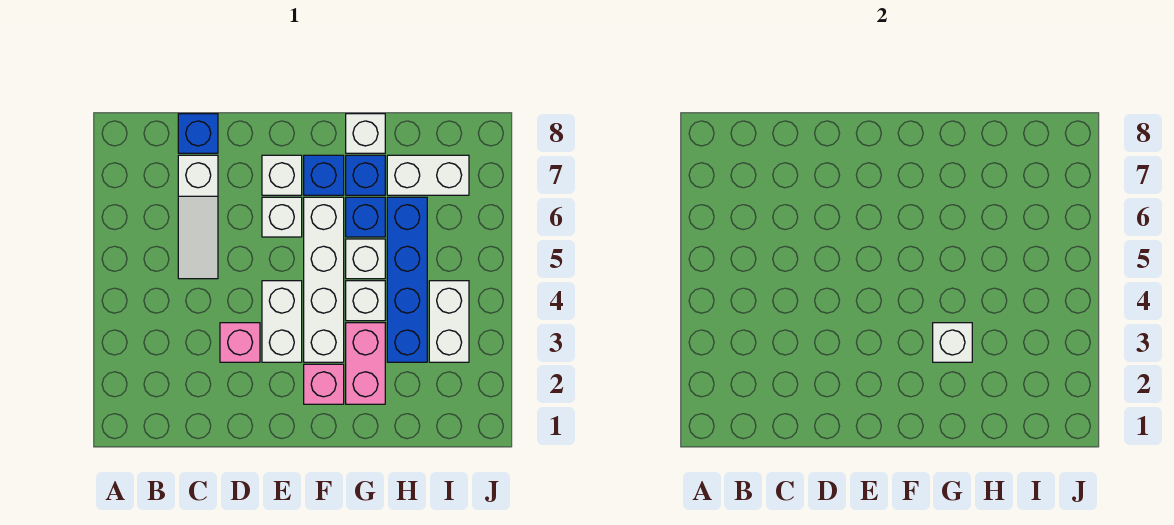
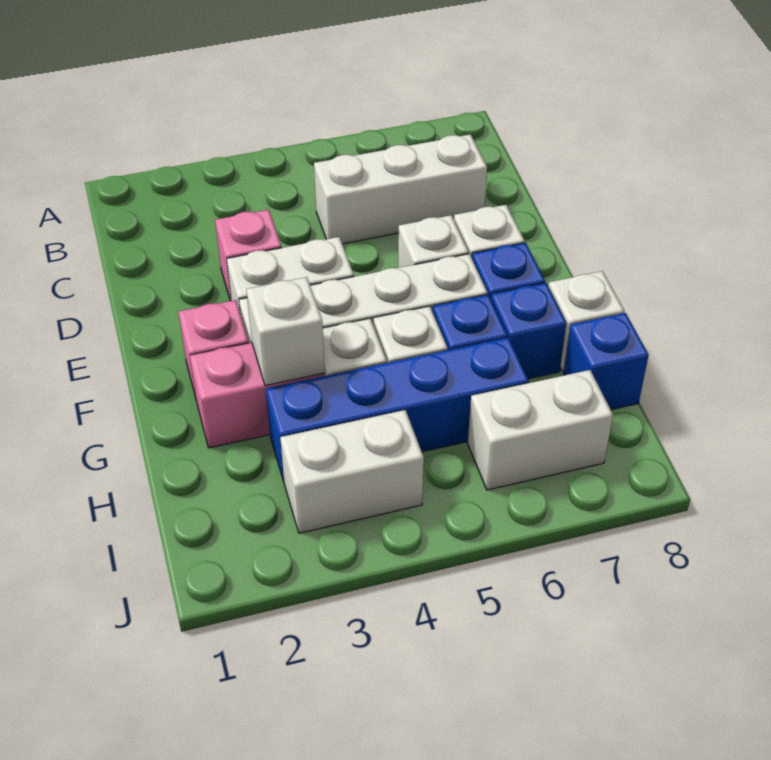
white 1x3 slope [178,155,218,279] -> white 1x3 brick [314,134,487,244]
blue 1x1 brick [178,114,218,153] -> blue 1x1 brick moved to [563,313,649,410]
white 1x2 brick [387,155,469,195] -> white 1x2 brick turned to [468,370,613,490]

